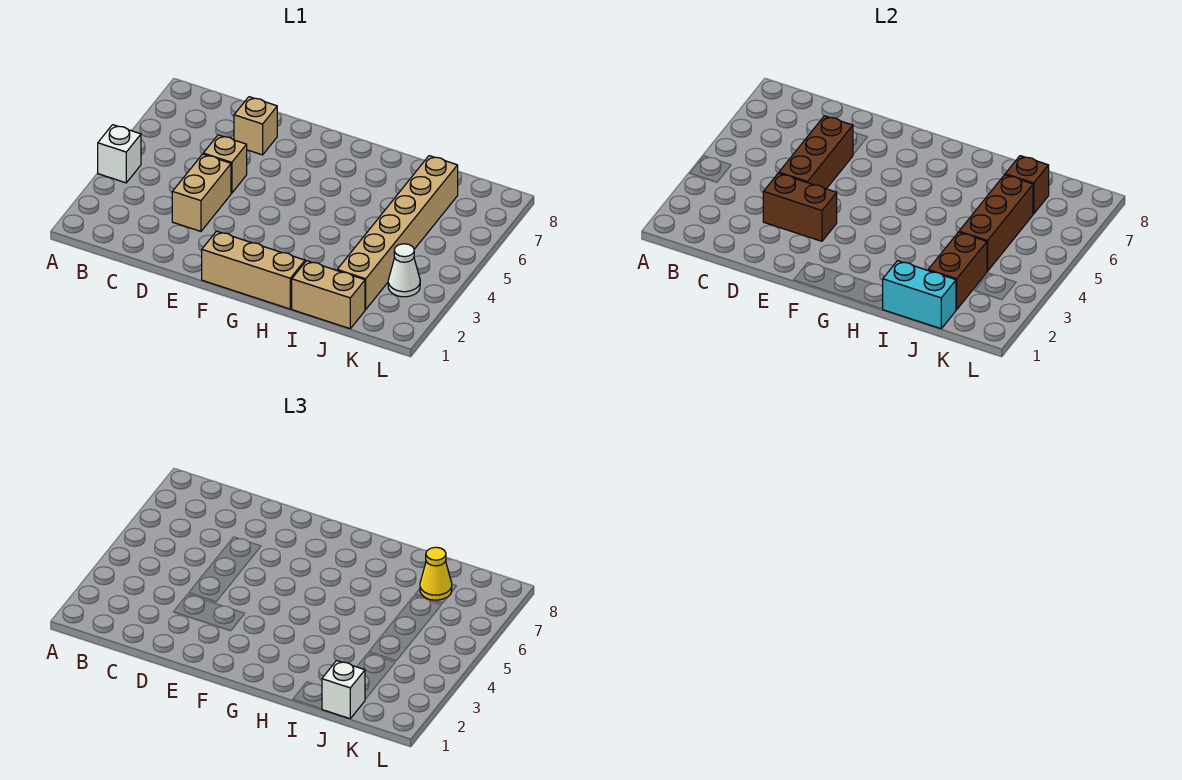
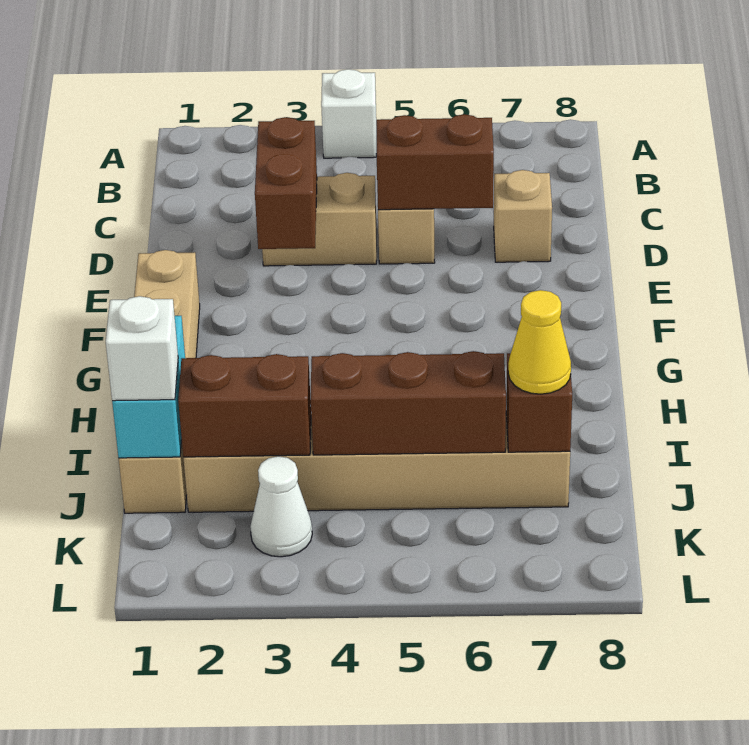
brown 1x3 brick [779,116,853,189] -> brown 1x2 brick [376,114,494,210]

